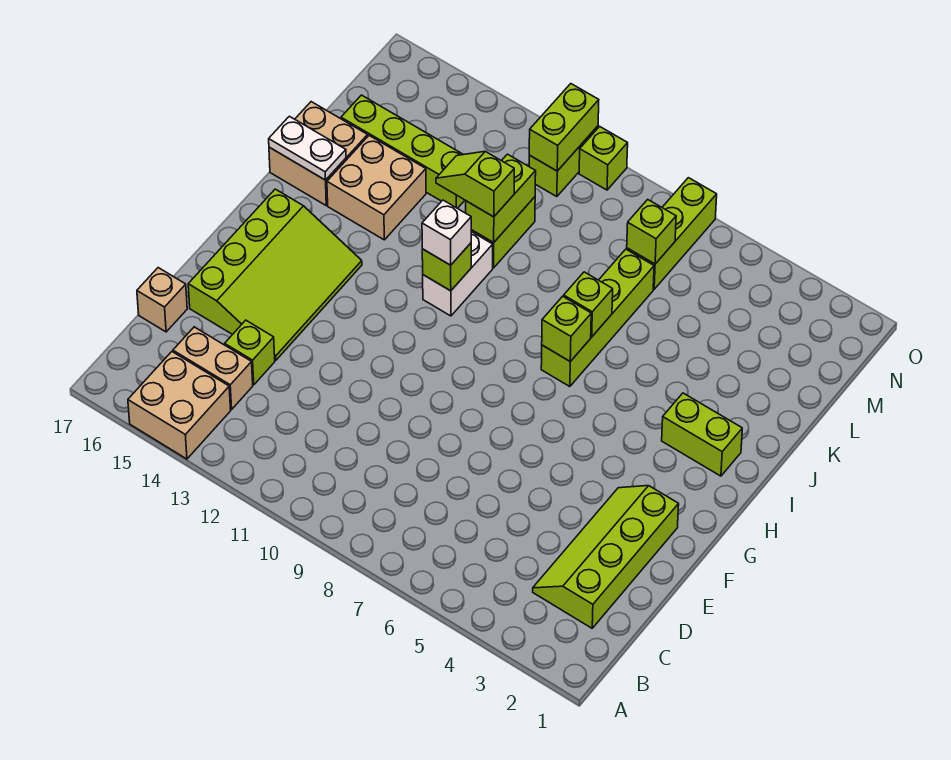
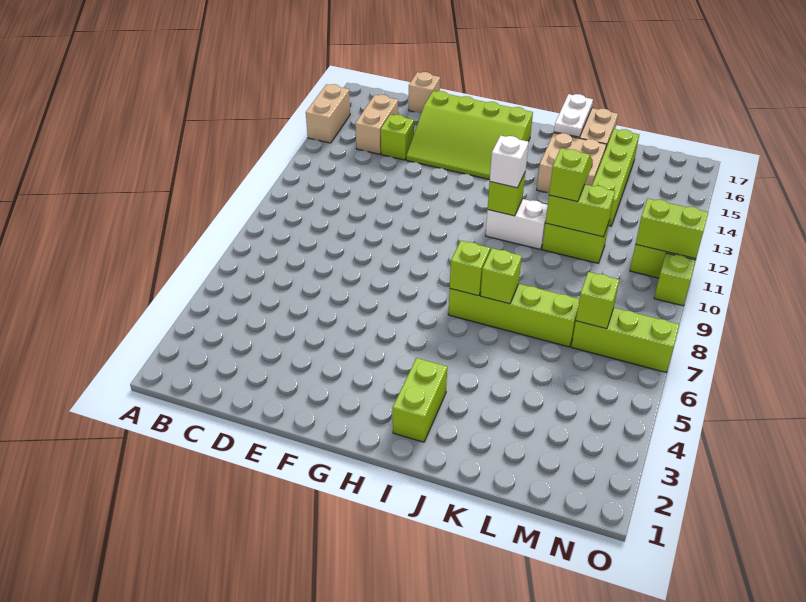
tan 2x2 brick [128,352,231,459] -> tan 1x2 brick [306,84,350,143]
lime 2x4 slope [533,486,679,628] -> none

